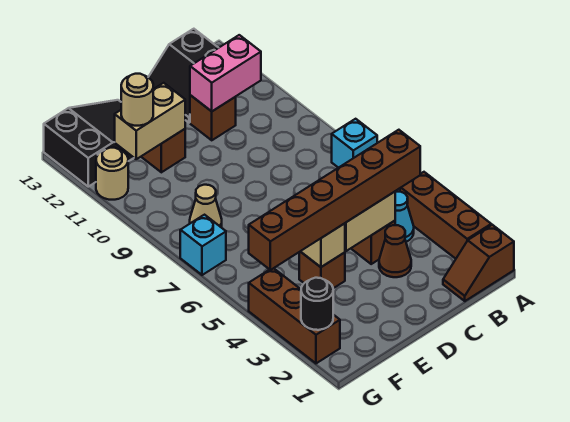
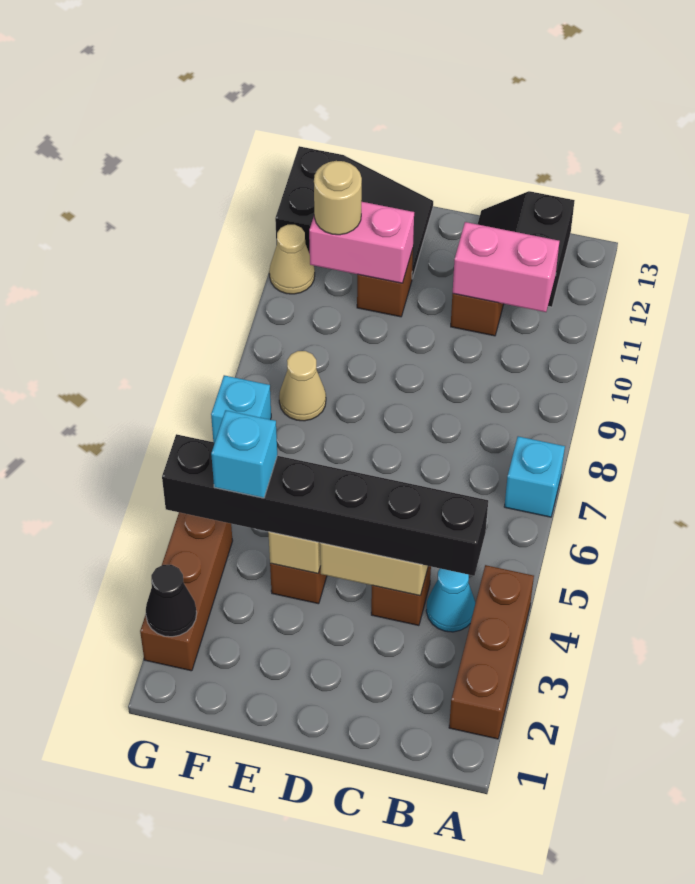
brown 1x2 slope [443,225,514,301] -> none
brown 1x6 brick [249,130,420,270] -> black 1x6 brick [162,434,488,576]
brown 1x1 cone [379,225,411,277] -> none
tan 1x2 brick [115,83,185,159] -> pink 1x2 brick [309,202,414,283]
none -> cyan 1x1 brick [211,410,277,498]
black 1x1 round brick [301,278,333,330] -> black 1x1 cone [146,565,197,637]
tan 1x1 round brick [96,148,128,200] -> tan 1x1 cone [269,225,315,294]

